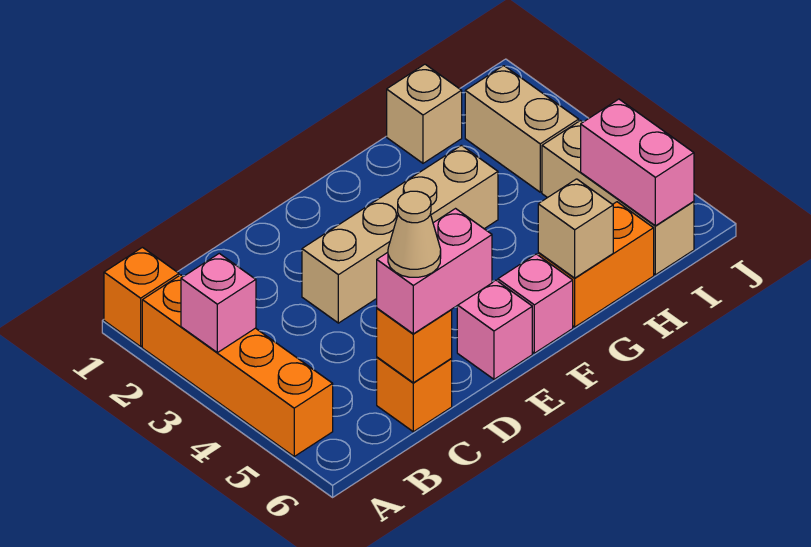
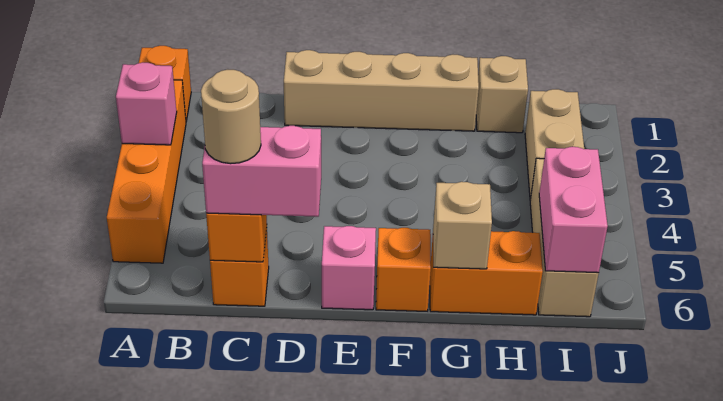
tan 1x1 cone [388,191,441,277] -> tan 1x1 round brick [201,70,261,164]
tan 1x4 brick [302,145,498,323] -> tan 1x4 brick moved to [284,50,479,131]
pink 1x1 brick [498,254,573,353] -> orange 1x1 brick [376,228,431,311]

